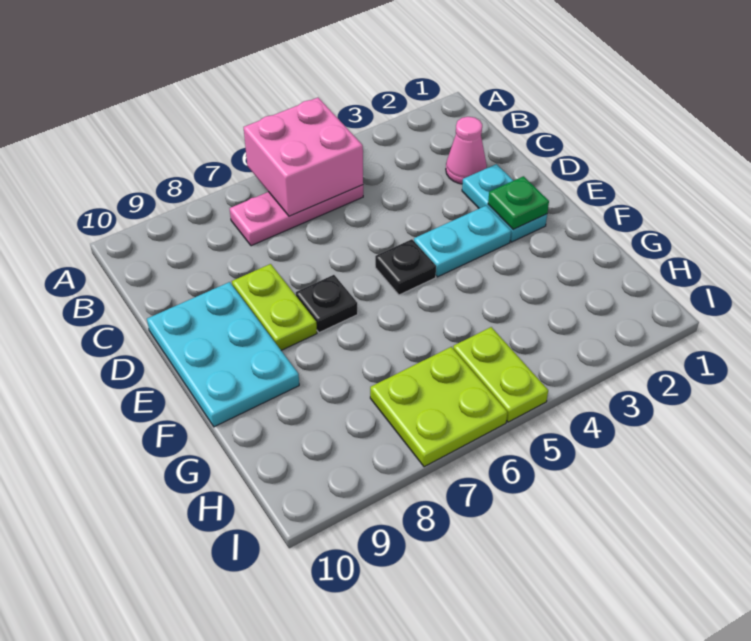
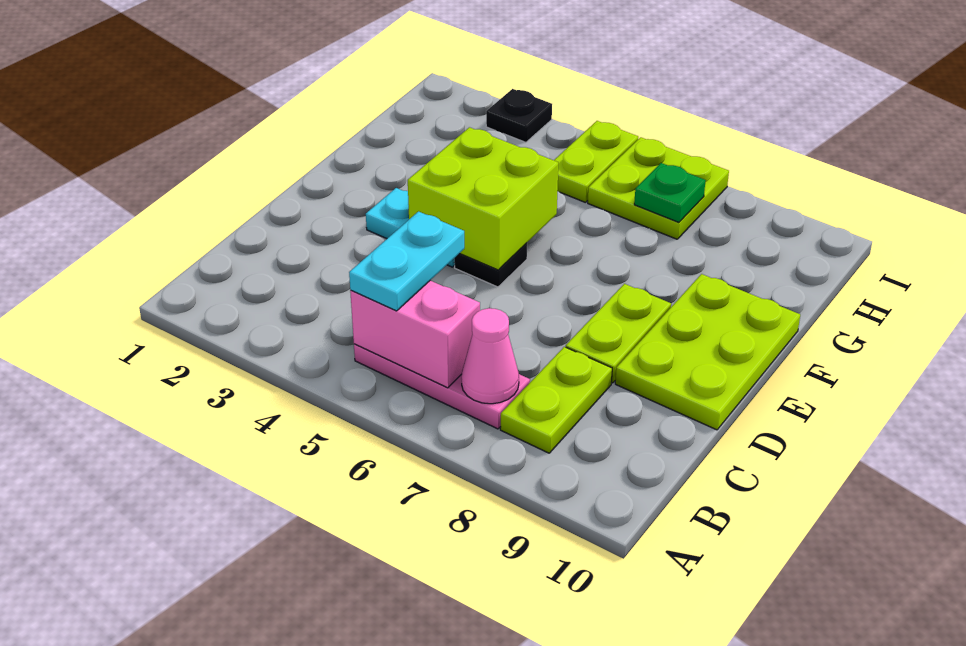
pink 2x2 brick [244,98,363,216] -> pink 1x2 brick [350,281,480,388]
none -> lime 1x2 plate [500,347,612,453]
pink 1x1 cone [446,117,487,184] -> pink 1x1 cone moved to [461,308,519,404]
cyan 1x2 plate [462,164,547,242] -> cyan 1x2 plate moved to [349,212,464,311]
cyan 2x3 plate [147,282,299,427] -> lime 2x3 plate [615,274,800,430]
green 1x1 plate [488,176,549,230] -> green 1x1 plate moved to [634,163,706,222]
none -> lime 2x2 brick [408,127,558,270]
black 1x1 plate [296,275,358,333] -> black 1x1 plate moved to [486,89,552,142]

